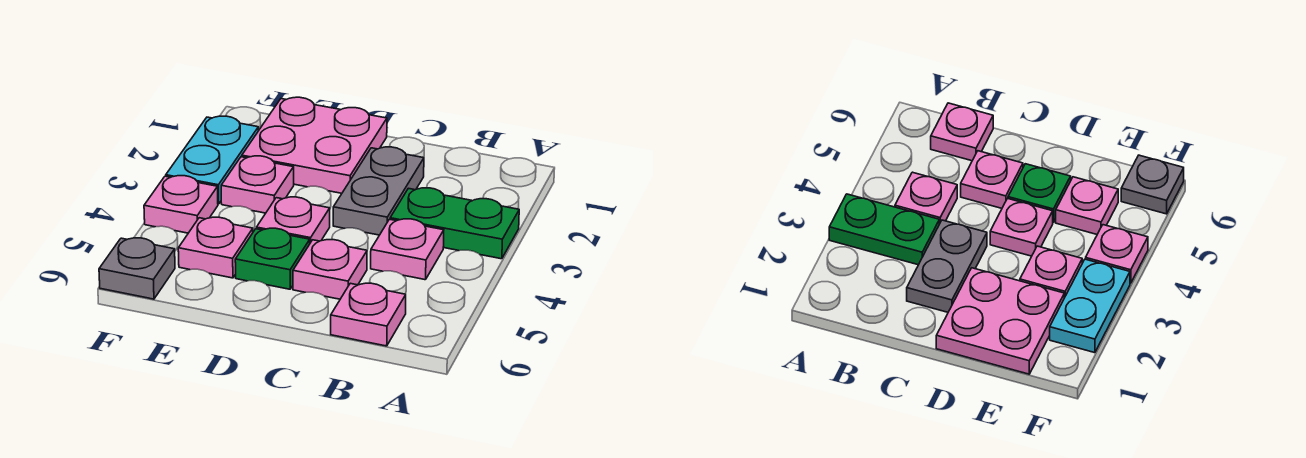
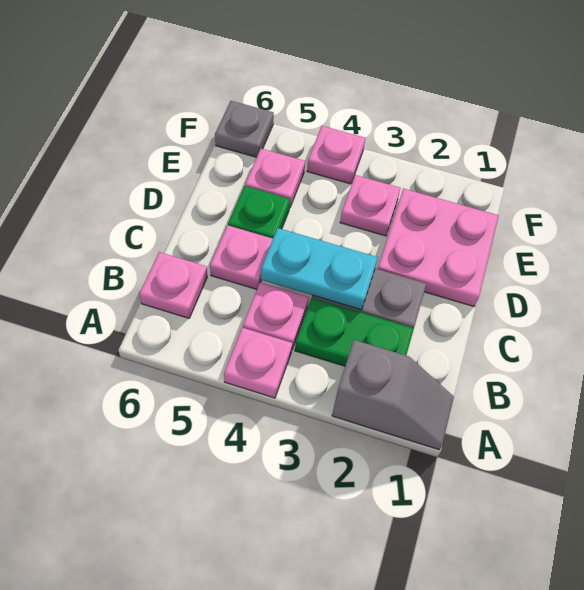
none -> grey 1x2 slope [332,340,454,450]
green 1x2 plate [390,188,519,259] -> green 1x2 plate turned to [295,298,414,366]
pink 1x1 plate [257,197,330,243] -> pink 1x1 plate moved to [224,328,292,398]
cyan 1x2 plate [166,116,258,204] -> cyan 1x2 plate moved to [261,228,378,310]

